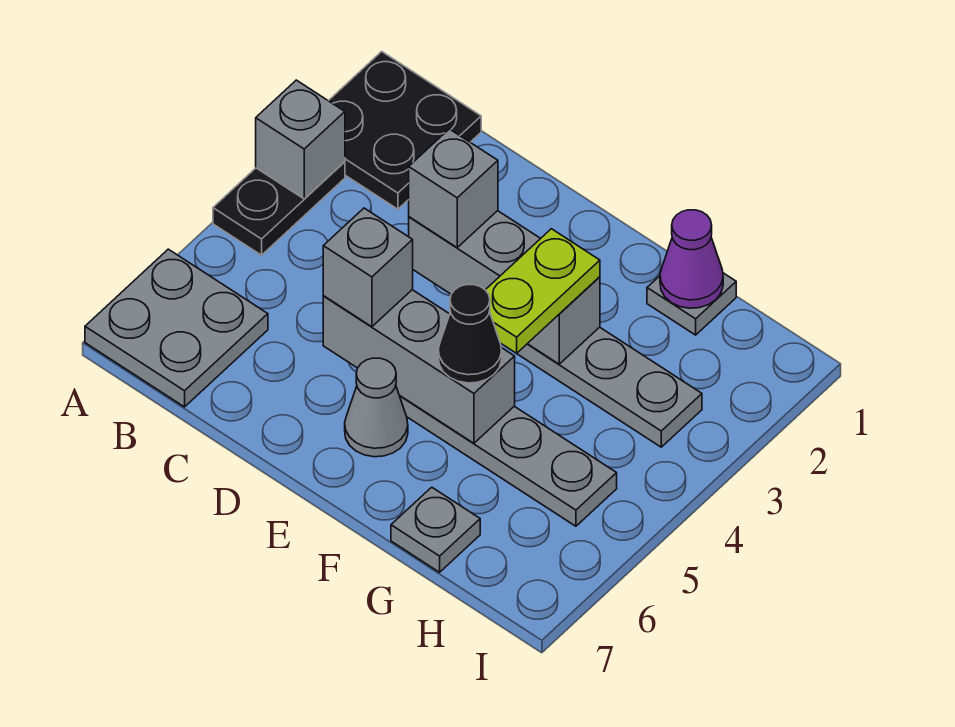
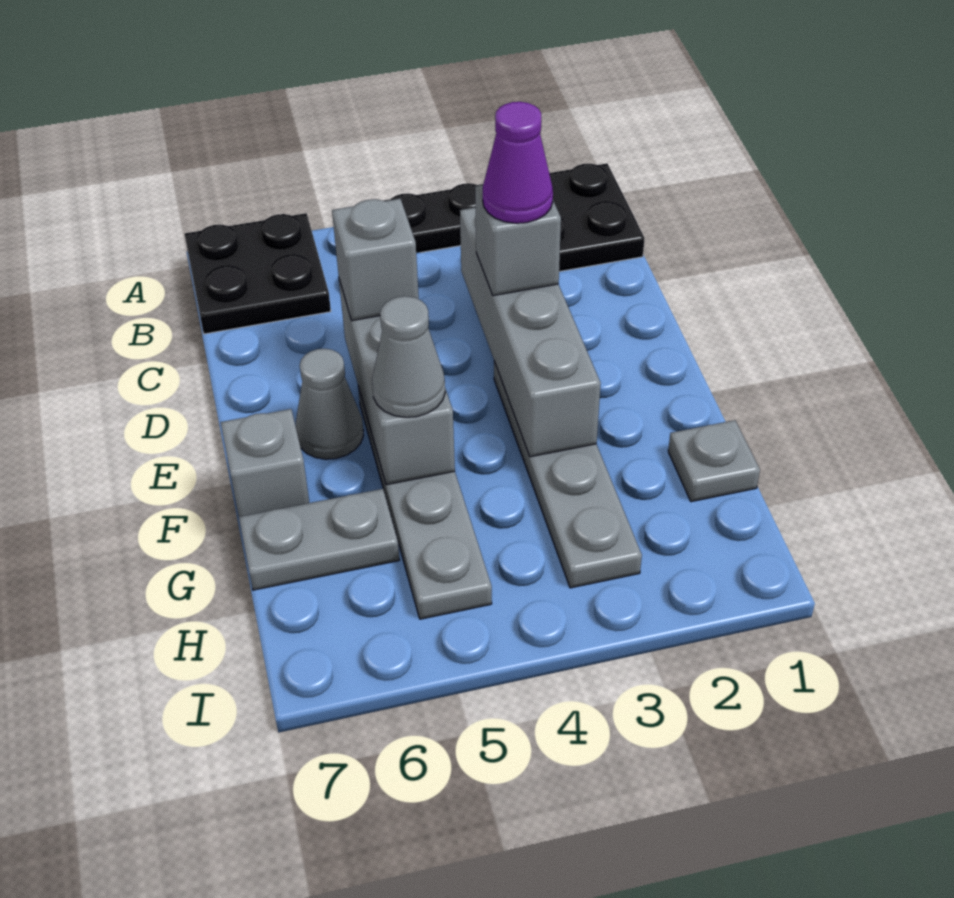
grey 1x1 brick [256,80,345,199] -> grey 1x1 brick moved to [221,409,309,517]
grey 2x2 plate [85,249,268,407] -> black 2x2 plate [184,213,331,334]
grey 1x3 brick [409,211,600,364] -> grey 1x4 brick [460,207,601,457]
lime 1x2 plate [486,229,600,353] -> none
black 1x1 cone [438,285,502,383] -> grey 1x1 cone [372,296,445,417]
purple 1x1 cone [660,210,723,308] -> purple 1x1 cone moved to [483,102,553,223]
grey 1x1 plate [391,487,480,572] -> grey 1x2 plate [239,489,399,590]

